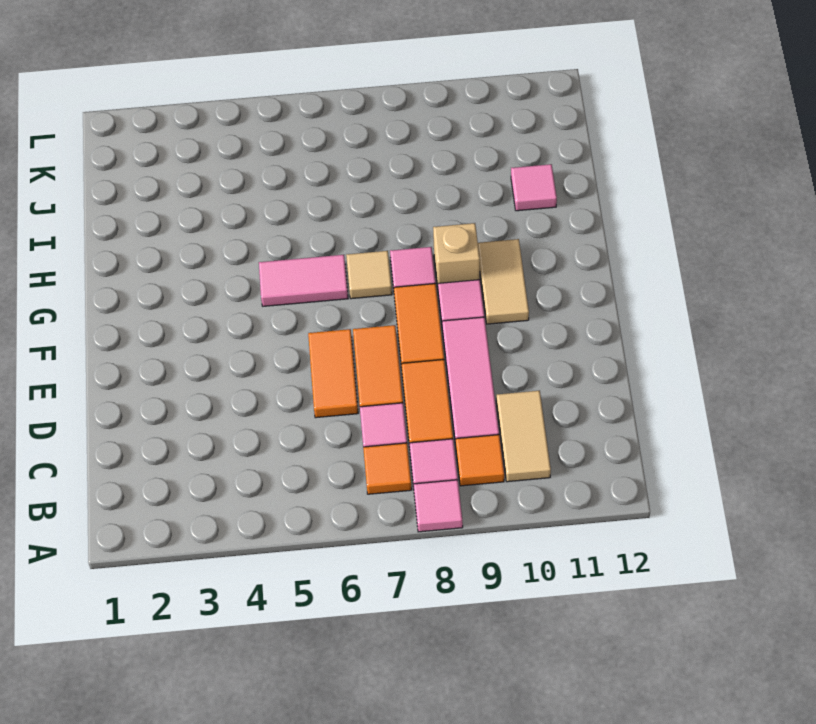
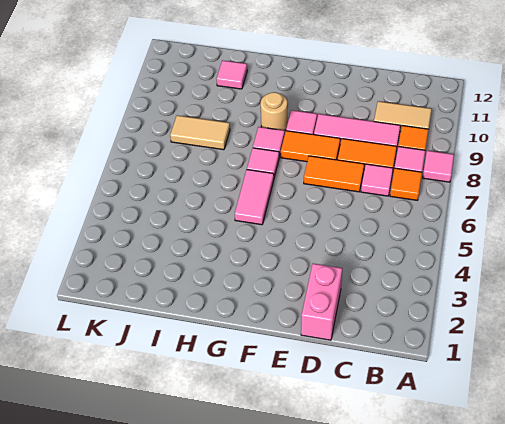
none -> pink 1x2 brick [301,264,342,340]
orange 1x2 tile [308,329,358,418] -> none
tan 1x2 tile [478,239,529,324] -> tan 1x2 tile moved to [170,115,230,150]
tan 1x1 tile [346,251,392,299] -> pink 1x1 tile [247,148,279,177]
tan 1x1 brick [433,223,480,287] -> tan 1x1 round brick [261,92,287,131]

